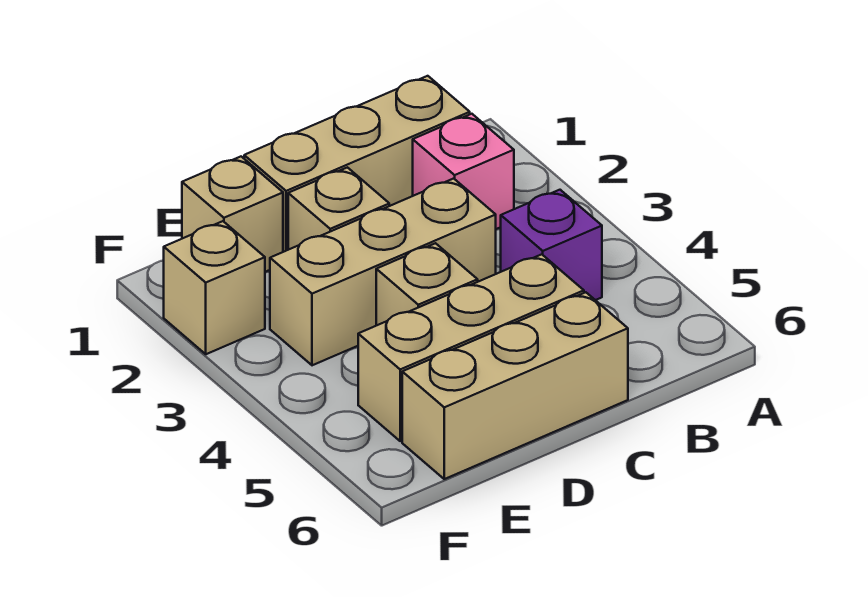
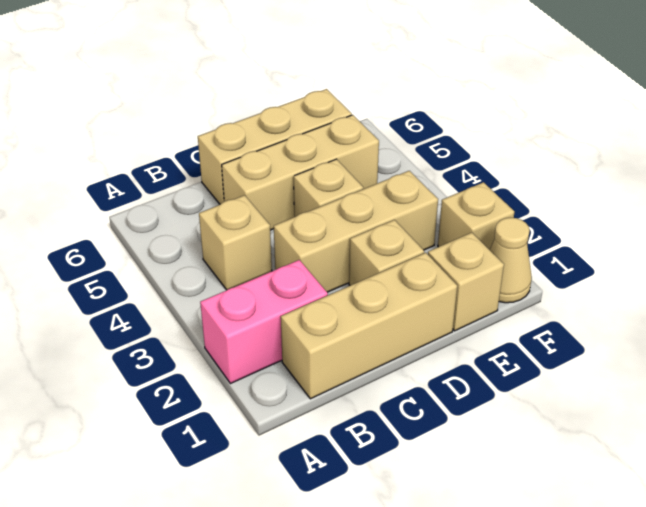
pink 1x1 brick [413,114,514,229] -> pink 1x2 brick [200,260,328,384]
purple 1x1 brick [501,190,602,300] -> tan 1x1 brick [199,195,272,290]
none -> tan 1x1 cone [490,218,532,303]

